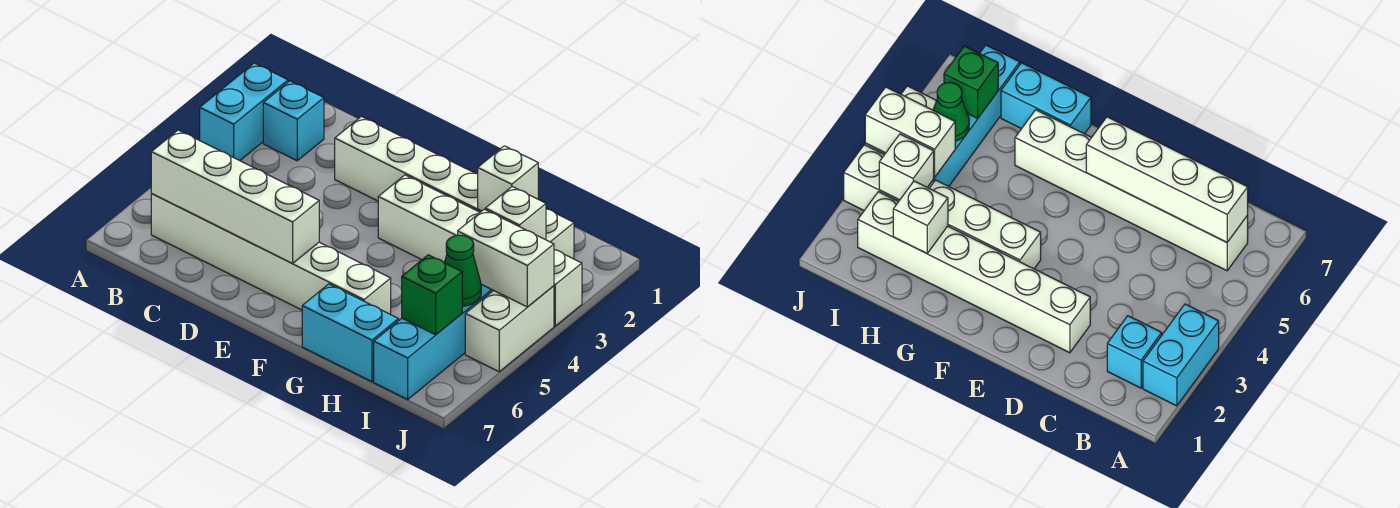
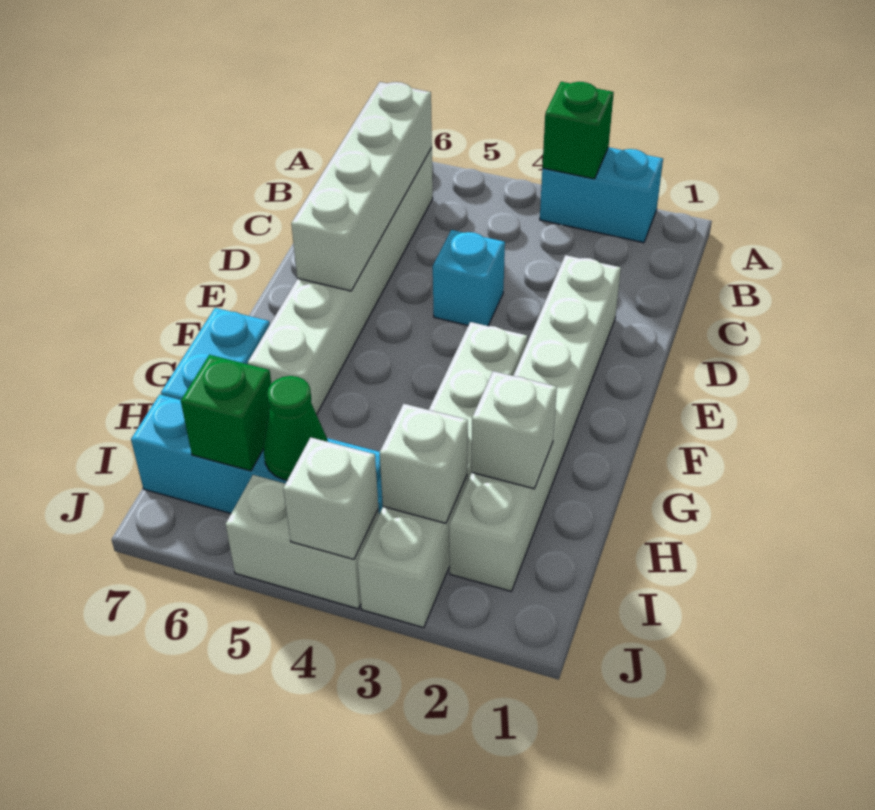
none -> green 1x1 brick [542,82,614,179]
cyan 1x1 brick [263,81,324,161] -> cyan 1x1 brick moved to [433,230,505,326]
white 1x2 brick [458,209,554,307] -> white 1x1 brick [283,437,378,559]

